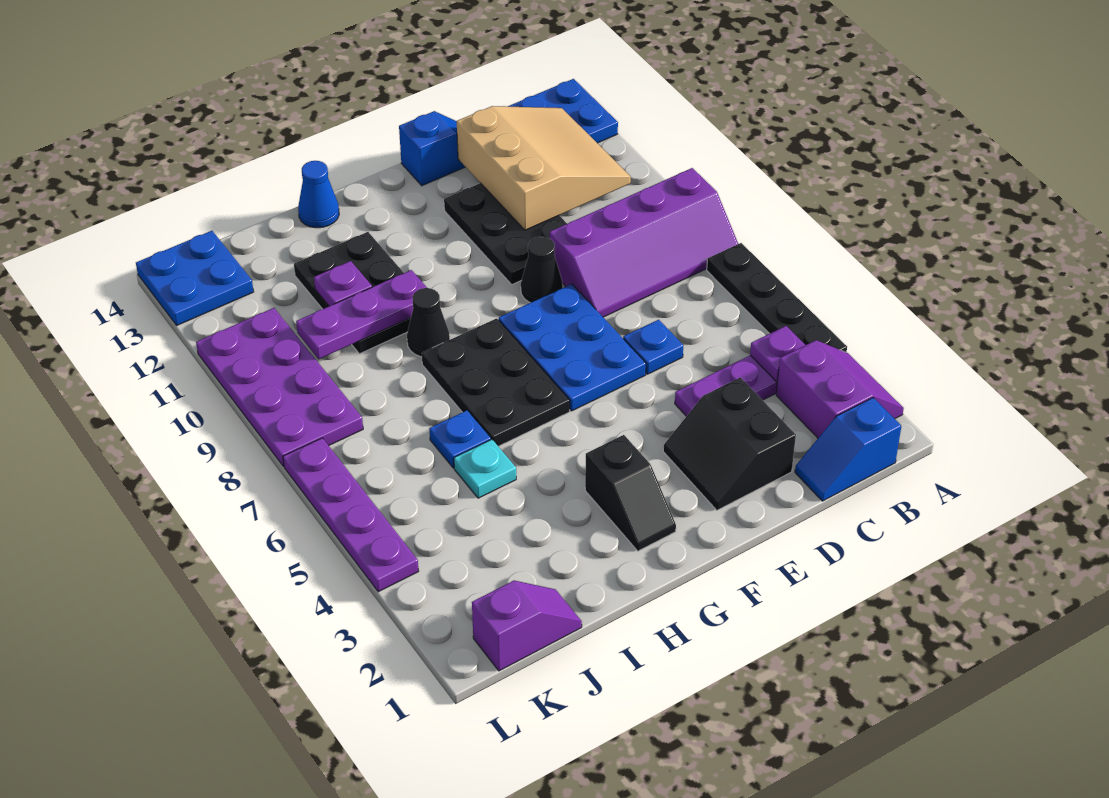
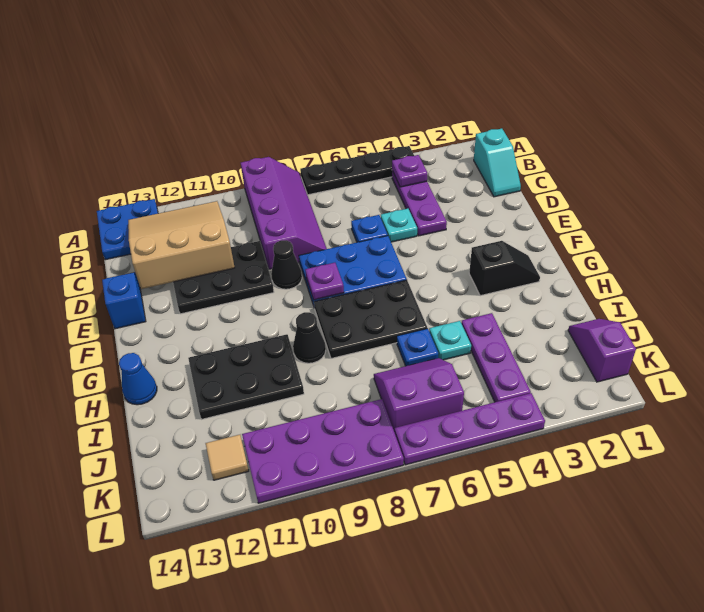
purple 2x2 slope [776,340,904,438] -> purple 2x2 slope moved to [374,358,464,432]
blue 1x2 slope [795,398,901,501] -> cyan 1x2 slope [474,128,521,197]
black 2x2 slope [663,377,796,510] -> none
none -> cyan 1x1 plate [381,209,417,242]
purple 1x3 plate [296,270,427,359] -> purple 1x3 plate moved to [461,313,531,402]
purple 1x1 plate [314,261,372,306] -> purple 1x1 plate moved to [305,263,344,300]
none -> tan 1x1 tile [206,435,249,480]
blue 2x2 plate [136,231,254,325] -> none

